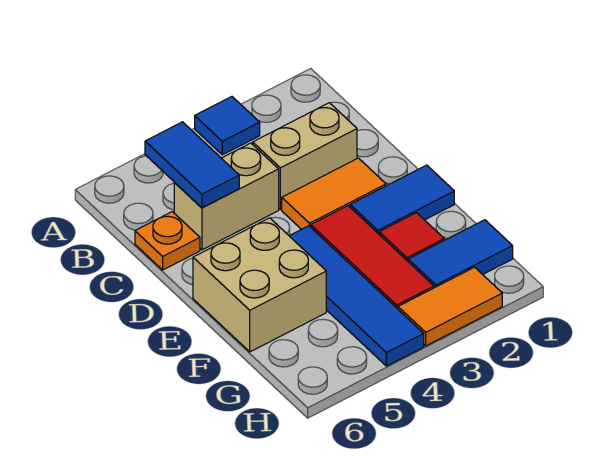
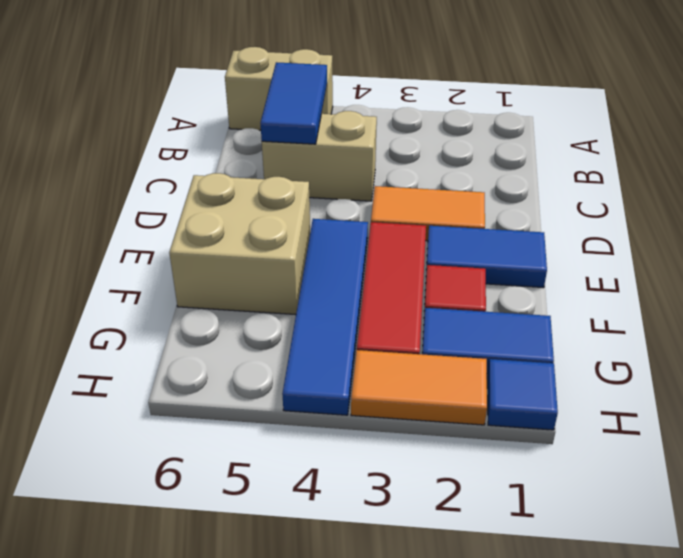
blue 1x1 tile [195,97,260,155] -> blue 1x1 tile moved to [487,359,558,430]
tan 1x2 brick [253,103,357,209] -> tan 1x2 brick moved to [225,47,333,130]
orange 1x1 plate [135,212,200,270] -> none

